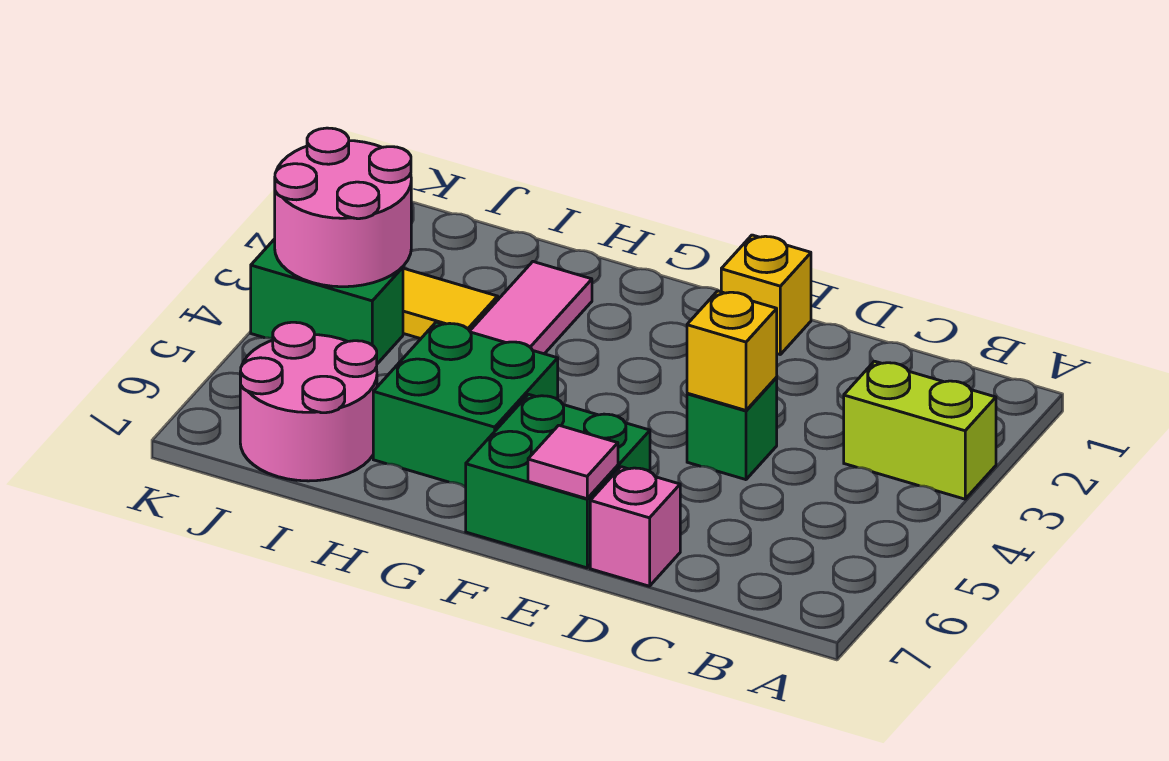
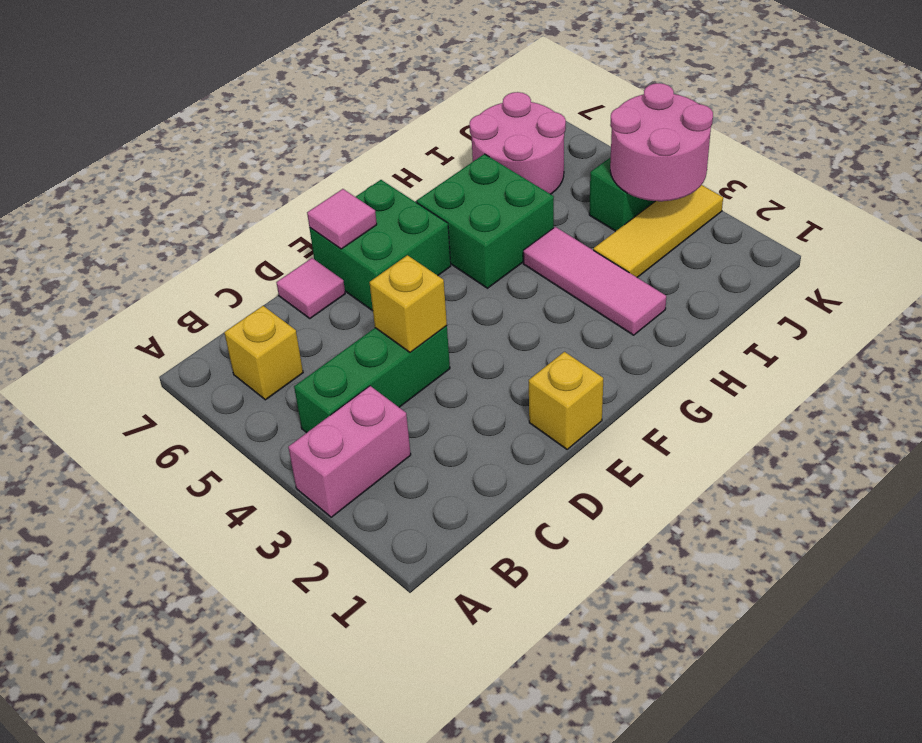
lime 1x2 brick [844,361,996,499] -> pink 1x2 brick [288,386,411,517]
none -> yellow 1x1 brick [224,306,303,400]
green 1x1 brick [687,378,777,480] -> green 1x3 brick [294,326,450,433]
pink 1x1 brick [590,467,680,586] -> pink 1x1 tile [276,258,345,318]

